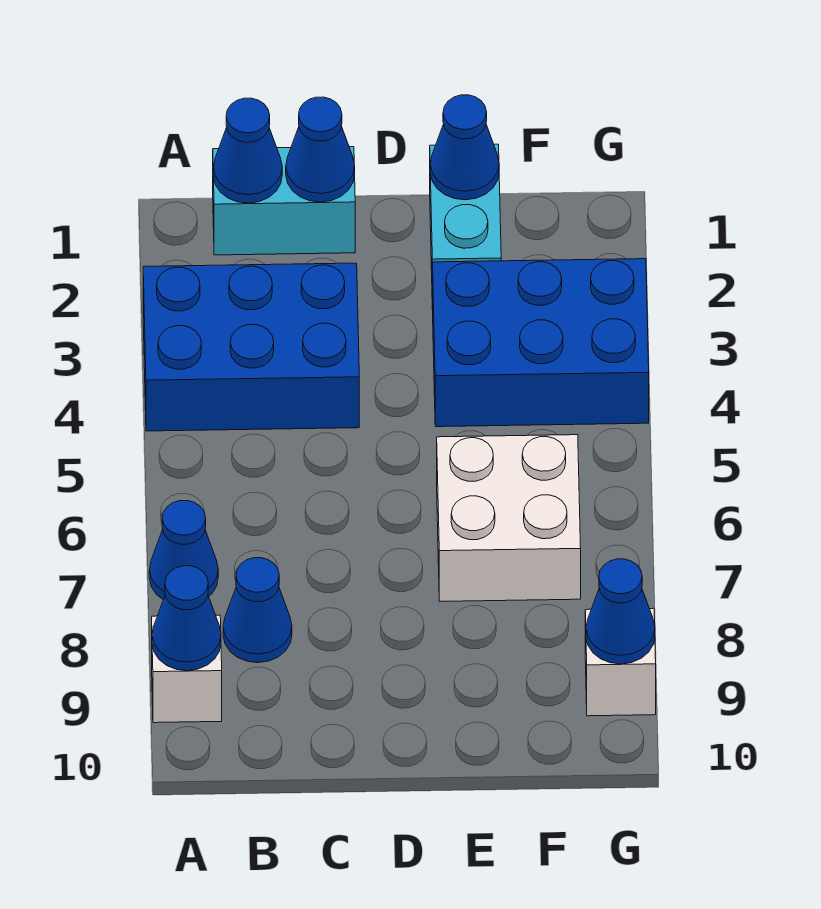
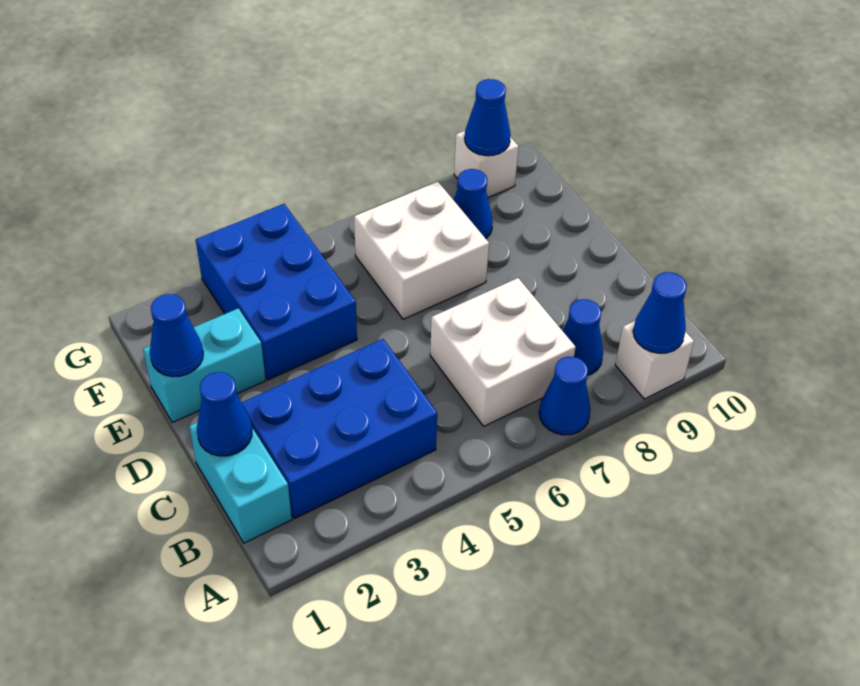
blue 2x3 brick [143,263,359,431] -> blue 2x3 brick turned to [241,339,437,519]
blue 1x1 cone [213,98,282,203] -> blue 1x1 cone moved to [454,169,493,239]
none -> white 2x2 brick [430,278,576,426]

